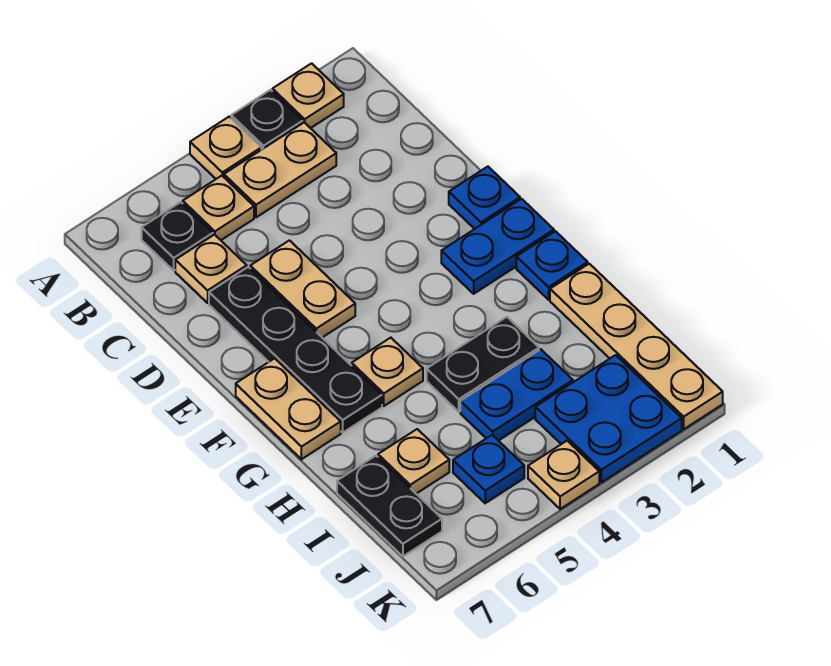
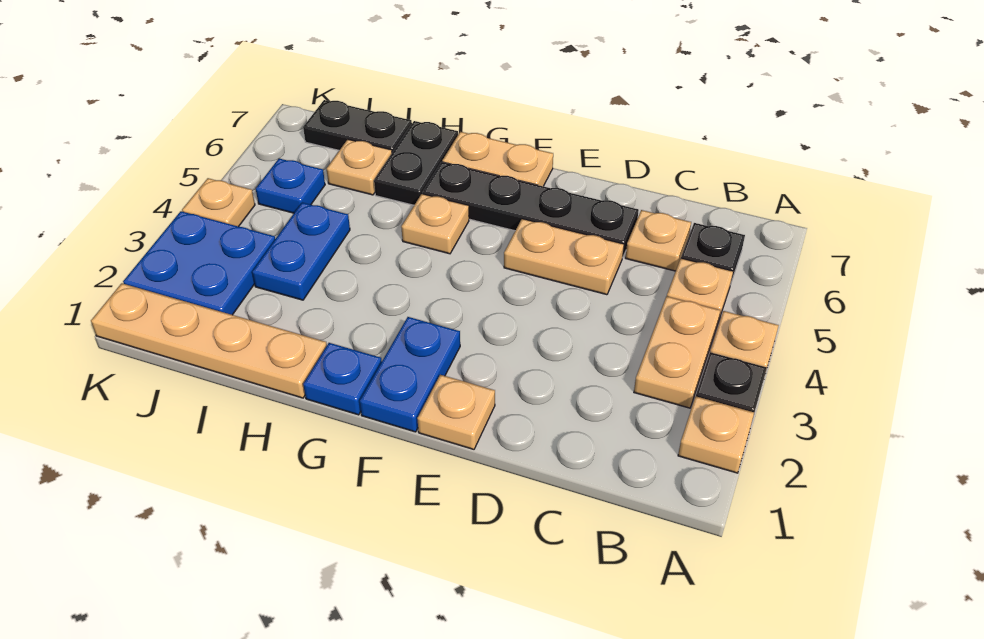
blue 1x1 plate [449,167,520,229] -> tan 1x1 plate [417,375,495,449]
black 1x2 plate [427,317,539,412] -> black 1x2 plate moved to [374,121,458,205]

